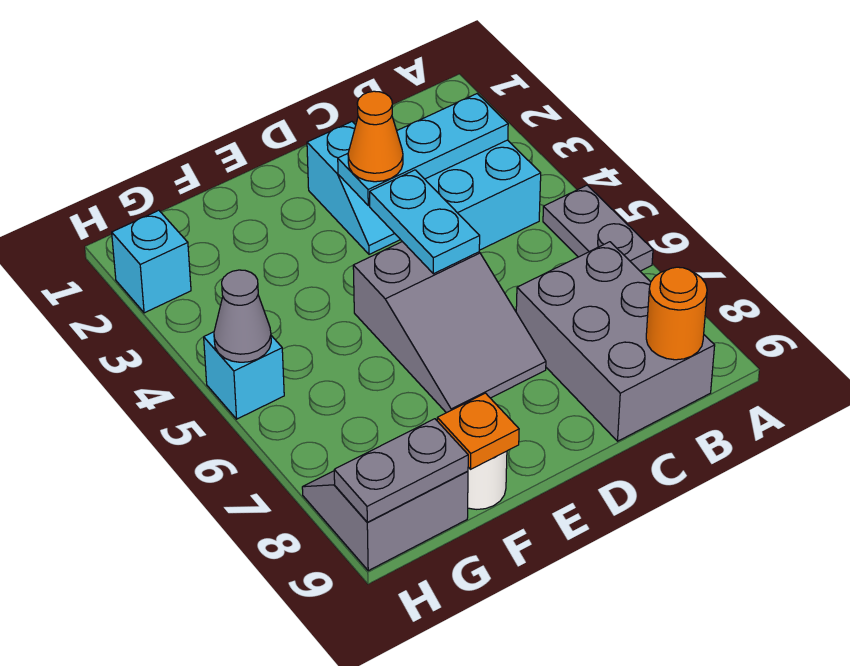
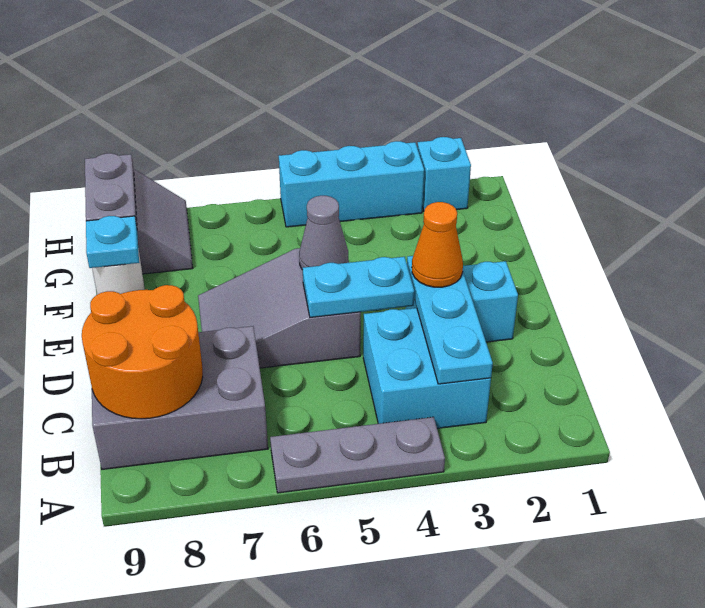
grey 1x2 plate [543,185,653,271] -> grey 1x3 plate [270,417,445,493]
orange 1x1 round brick [646,267,707,360] -> orange 2x2 round brick [82,285,203,419]
orange 1x1 plate [437,393,519,469] -> cyan 1x1 plate [86,216,139,268]
cyan 1x1 brick [204,332,284,419] -> cyan 1x3 brick [279,141,424,227]
grey 1x1 cone [214,270,271,362] -> grey 1x1 cone moved to [299,196,348,270]

